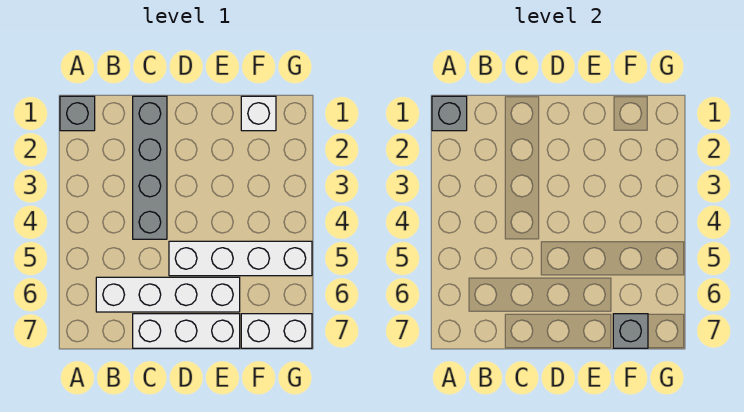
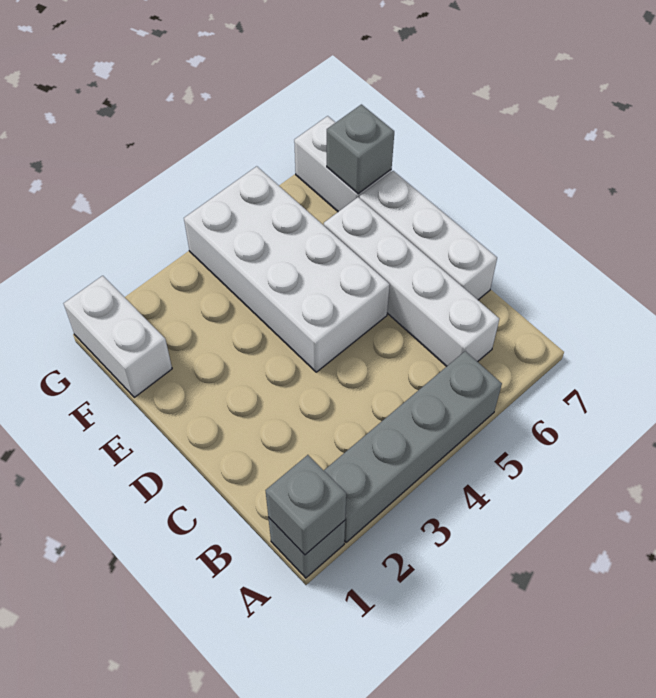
grey 1x4 brick [133,96,167,239] -> grey 1x4 brick moved to [324,351,502,542]
white 1x4 brick [169,241,312,276] -> white 2x4 brick [184,166,390,372]
white 1x1 brick [241,96,276,131] -> white 1x2 brick [64,276,172,397]

